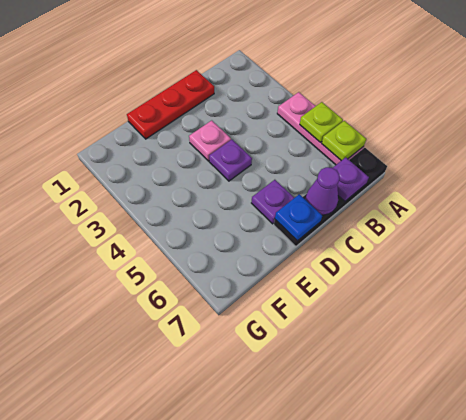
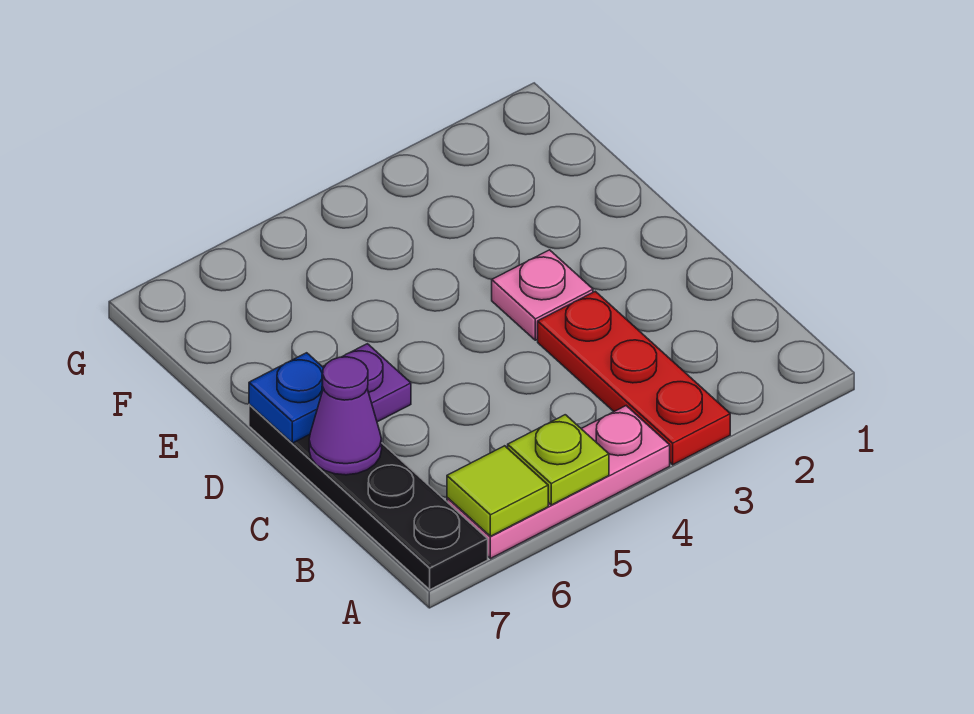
lime 1x1 plate [322,121,366,161] -> lime 1x1 tile [447,446,548,536]
purple 1x1 plate [333,157,369,201] -> none
red 1x3 plate [127,70,214,139] -> red 1x3 plate moved to [538,291,730,465]
purple 1x1 plate [209,140,252,181] -> none

